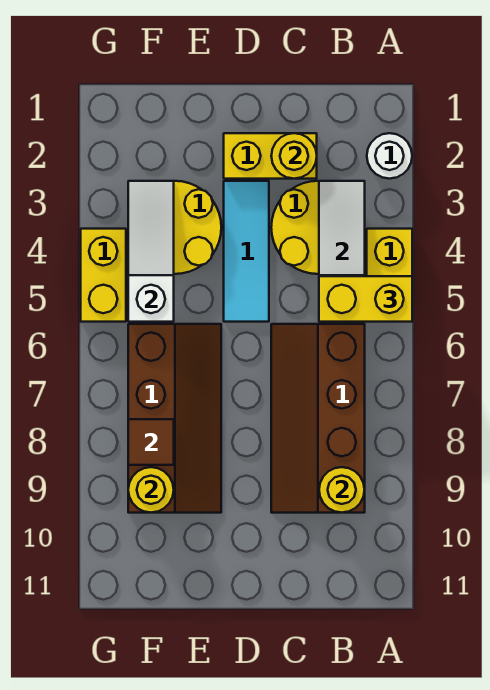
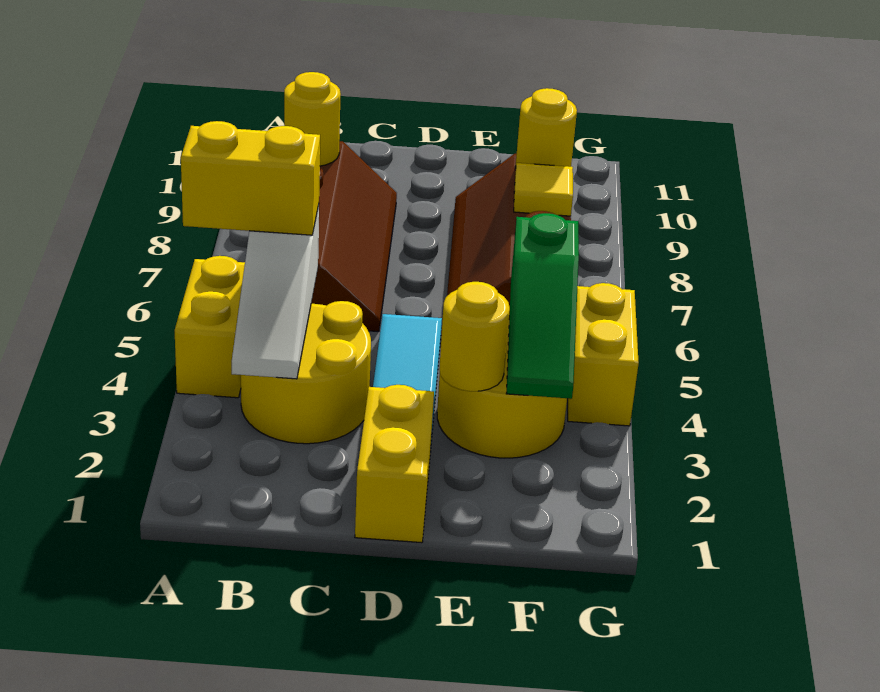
white 1x1 round brick [367,133,412,179] -> none
yellow 1x2 brick [224,133,317,179] -> yellow 1x2 brick turned to [355,385,434,543]
yellow 1x1 round brick [271,133,317,179] -> yellow 1x1 round brick moved to [439,282,510,391]
white 1x3 slope [128,181,174,322] -> green 1x3 slope [506,213,579,399]
brown 1x1 tile [128,419,174,465] -> yellow 1x1 tile [514,163,573,216]

